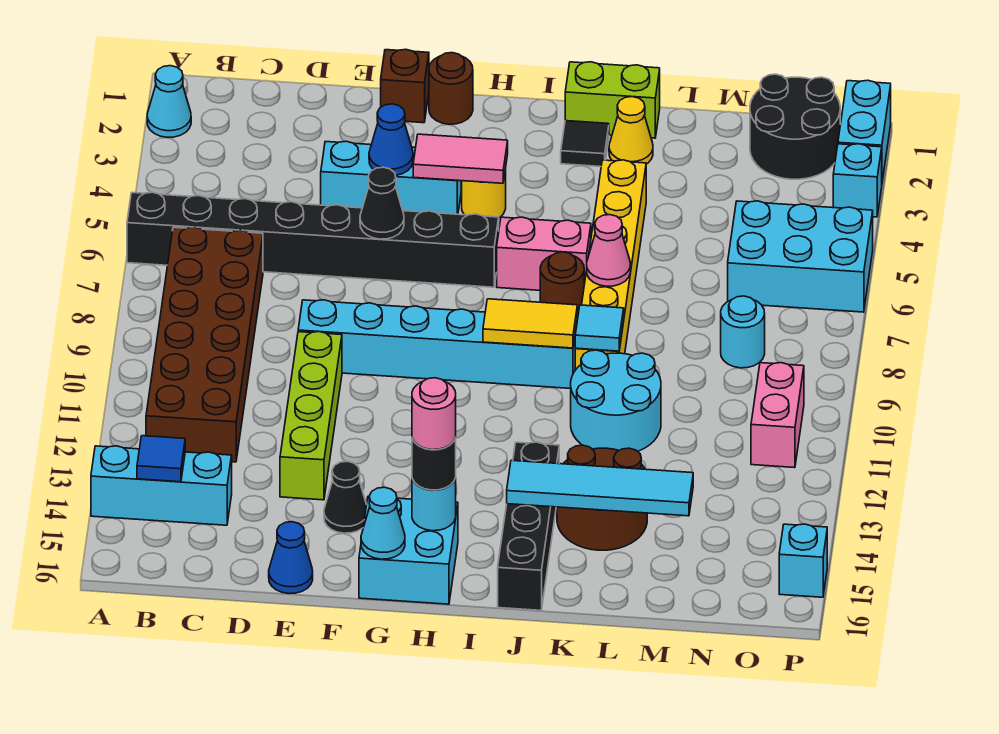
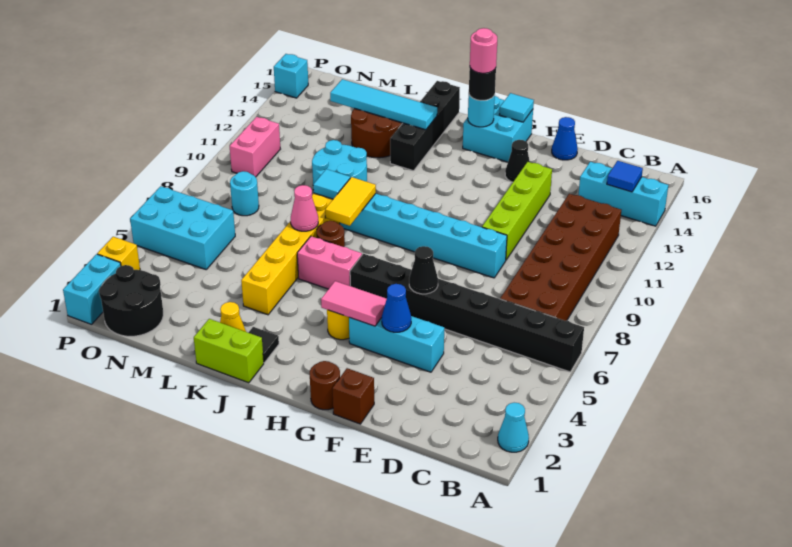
cyan 1x1 cone [361,487,405,559] -> cyan 1x1 tile [499,93,534,122]
yellow 1x2 tile [483,299,577,348] -> yellow 1x2 tile turned to [325,177,376,226]
cyan 1x1 brick [833,144,882,217] -> yellow 1x1 brick [97,237,140,270]

